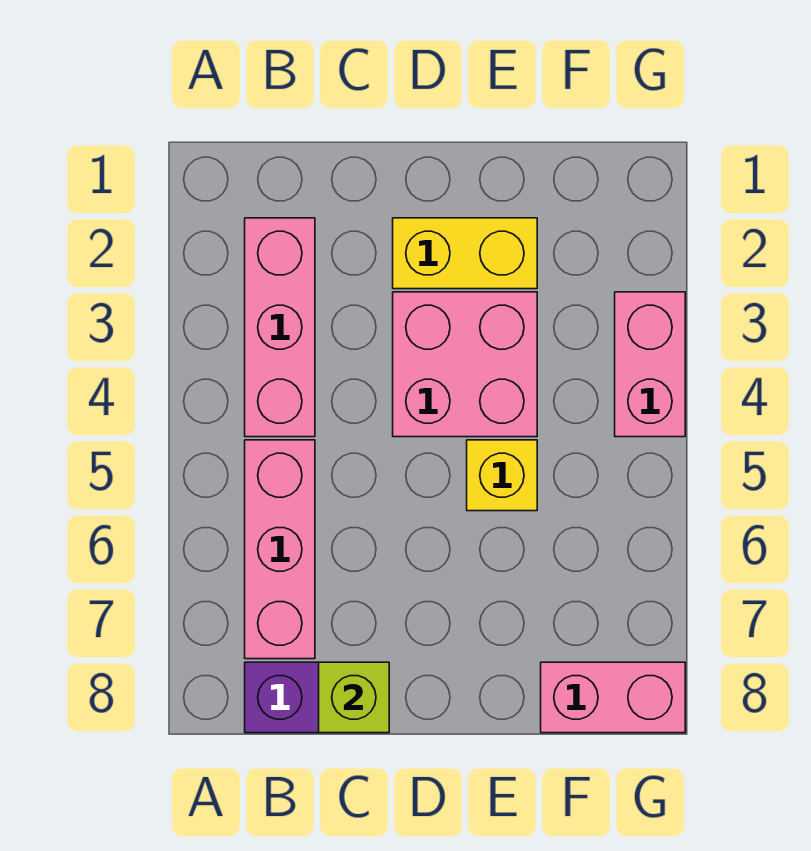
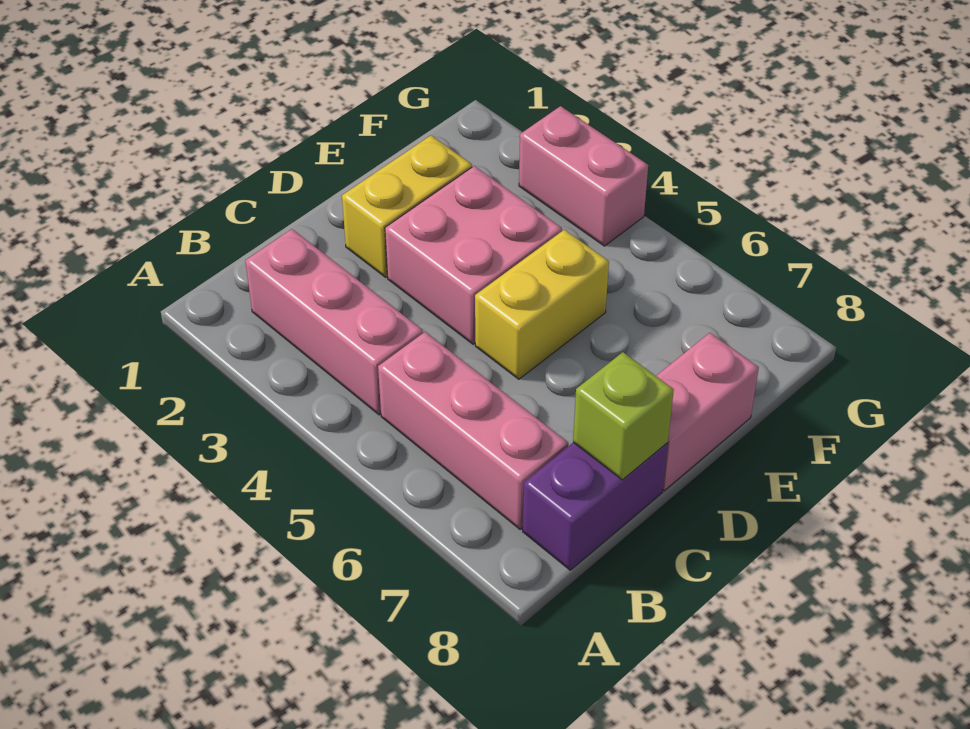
yellow 1x1 brick [467,440,537,511] -> yellow 1x2 brick [475,230,609,379]
pink 1x2 brick [541,662,685,733] -> pink 1x2 brick moved to [656,333,759,490]

